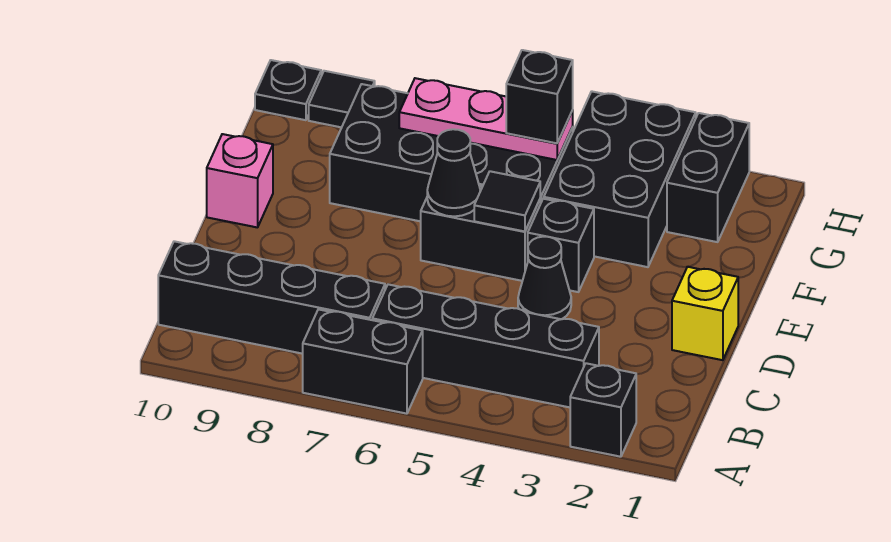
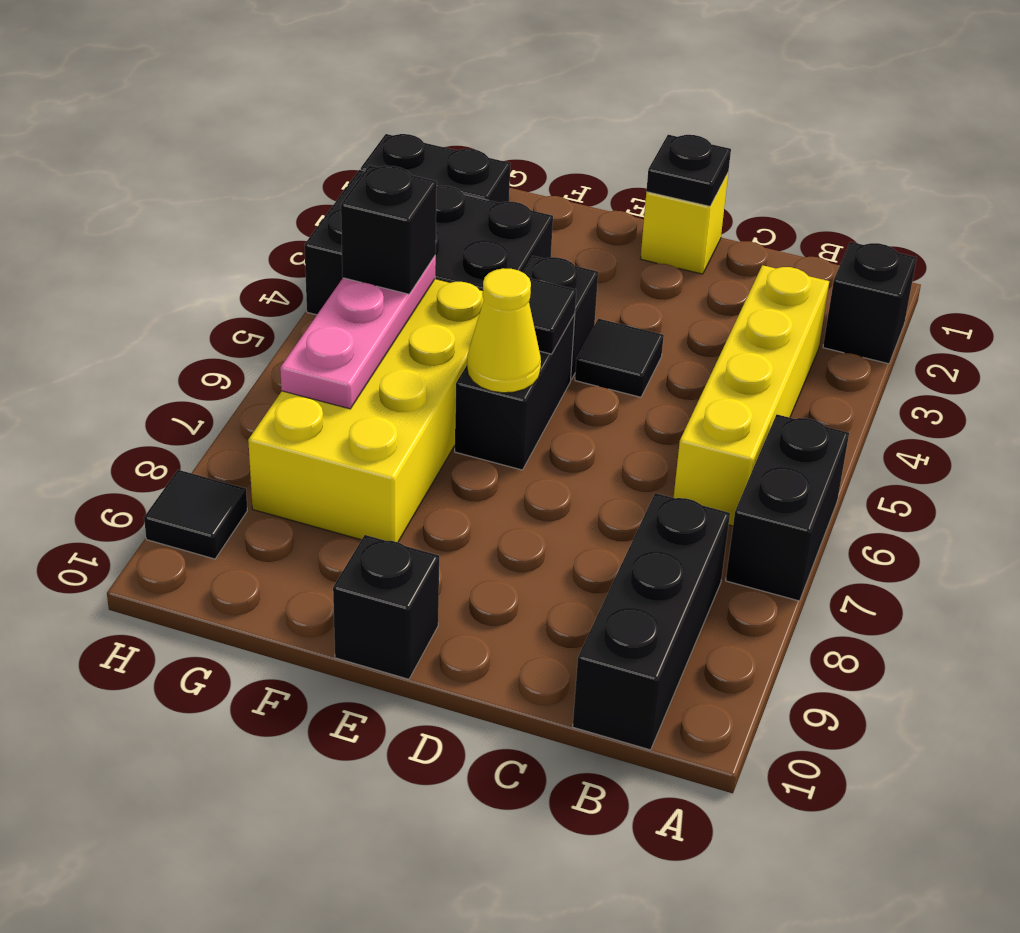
black 1x4 brick [372,284,599,407] -> yellow 1x4 brick [674,265,829,526]
black 1x4 brick [158,241,385,354] -> black 1x3 brick [573,493,730,750]
black 1x1 cone [518,237,571,319] -> black 1x1 tile [575,319,664,397]
black 1x1 cone [427,129,480,216] -> yellow 1x1 cone [467,268,541,393]
pink 1x1 brick [207,134,273,228] -> black 1x1 brick [333,535,439,679]
black 2x4 brick [330,84,573,221] -> yellow 2x4 brick [248,279,484,542]
black 1x1 plate [255,60,321,120] -> black 1x1 plate moved to [646,135,731,206]

